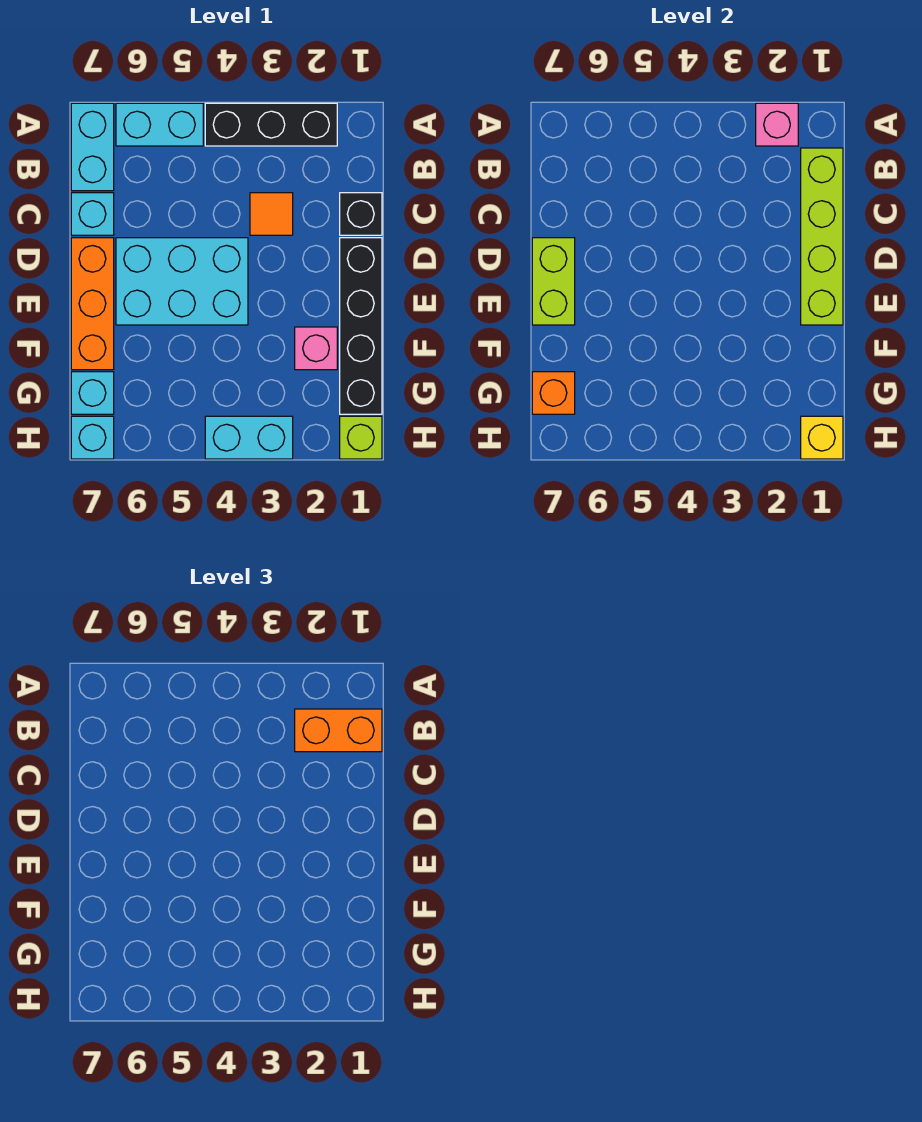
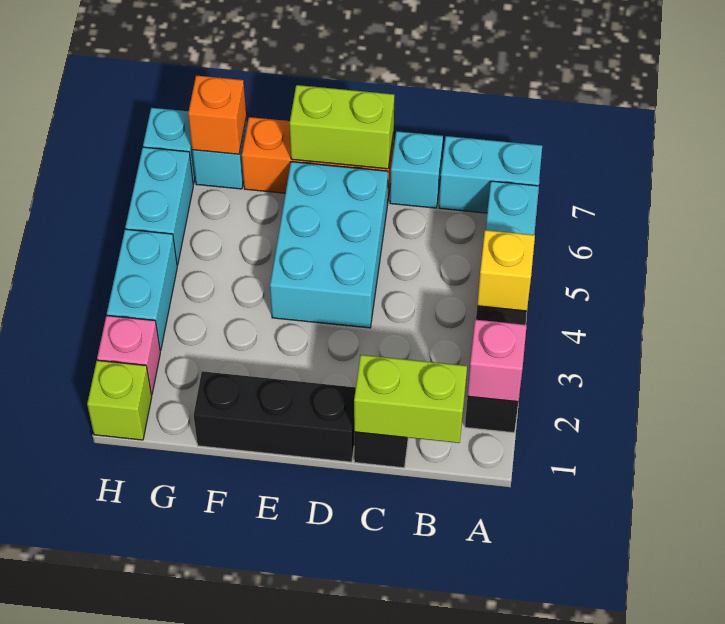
lime 1x4 brick [801,148,843,325] -> lime 1x2 brick [354,355,467,443]
orange 1x2 brick [295,709,382,752] -> none
orange 1x1 tile [250,193,293,235] -> none
black 1x4 brick [340,238,382,414] -> black 1x3 brick [194,371,356,462]
pink 1x1 brick [295,327,337,370] -> pink 1x1 brick moved to [97,316,160,395]
yellow 1x1 brick [801,416,843,459] -> yellow 1x1 brick moved to [477,230,535,311]
none -> cyan 1x2 brick [125,147,193,265]

